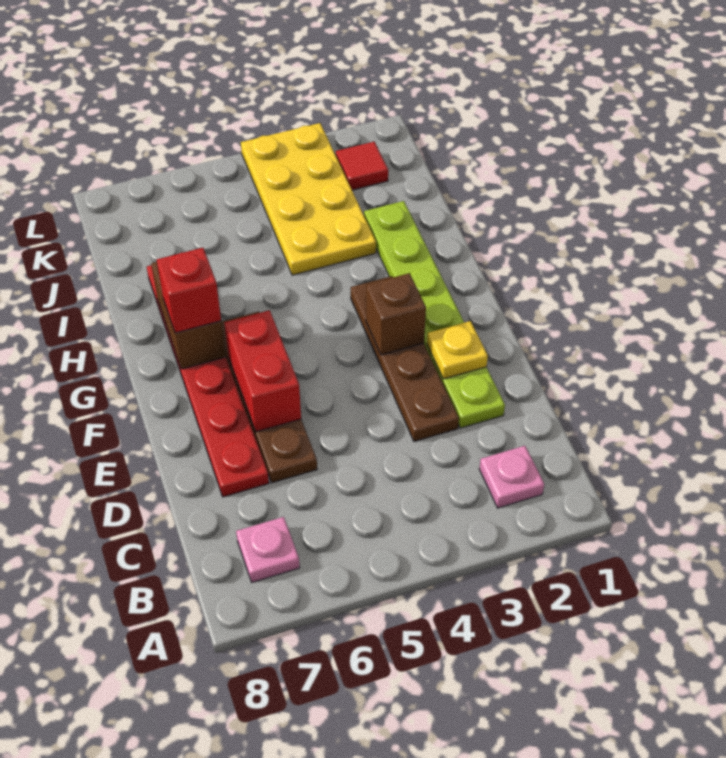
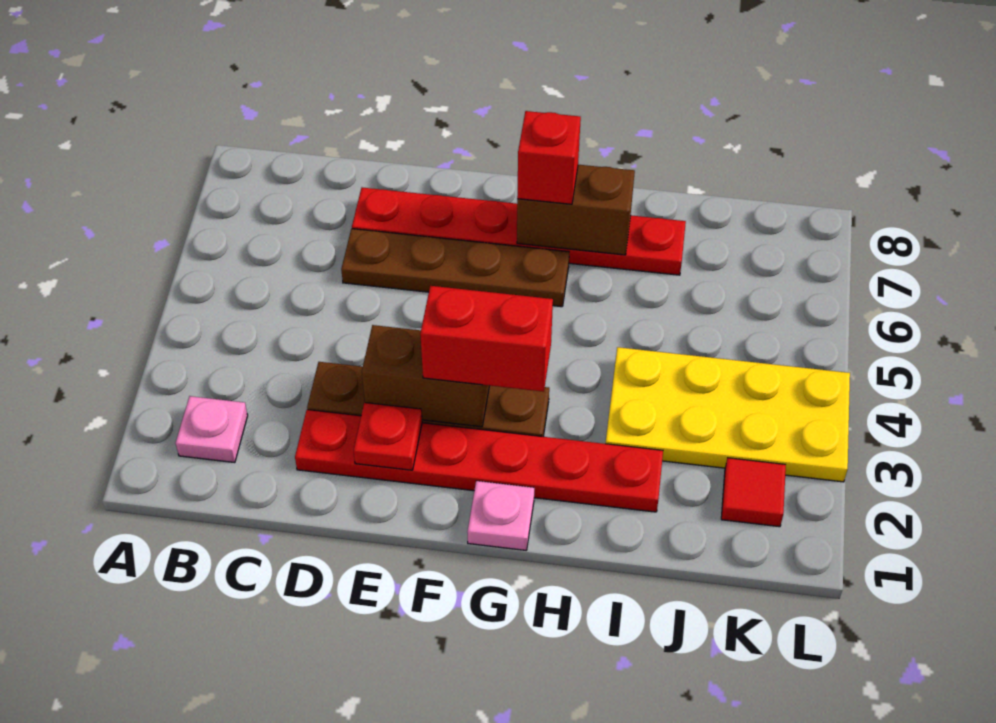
pink 1x1 plate [236,517,300,582] -> pink 1x1 plate moved to [467,481,534,550]
lime 1x6 plate [364,201,505,428] -> red 1x6 plate [295,410,663,512]
yellow 1x1 plate [427,321,488,379] -> red 1x1 plate [354,403,422,470]
red 1x2 brick [224,310,301,432] -> red 1x2 brick moved to [420,286,553,392]
brown 1x1 brick [366,273,426,355] -> brown 1x2 brick [362,325,489,427]

